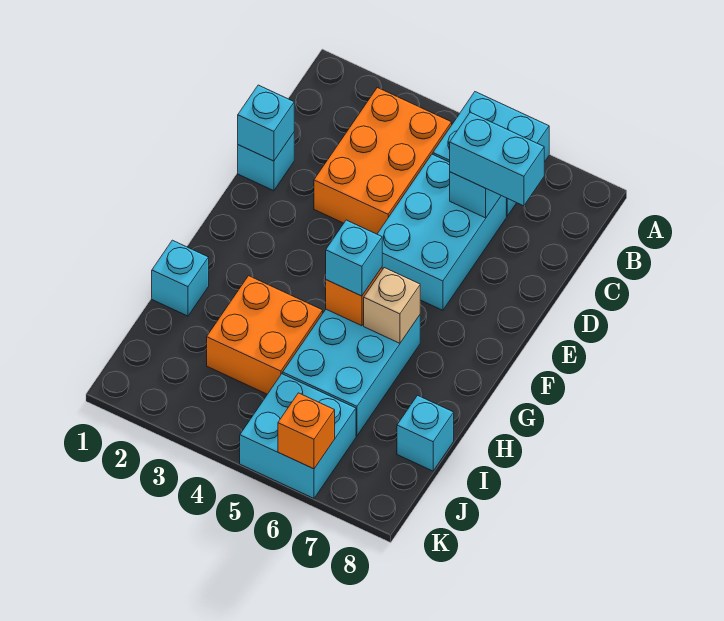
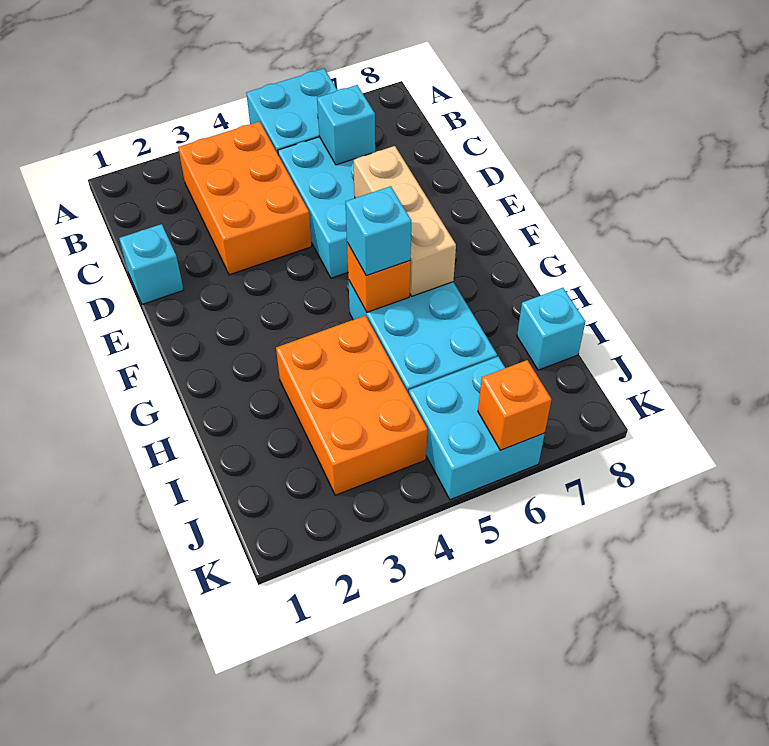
cyan 1x2 brick [450,112,544,206] -> none
cyan 1x1 brick [238,85,294,161] -> none
tan 1x1 brick [364,268,420,343] -> tan 1x3 brick [353,146,456,296]
cyan 1x1 brick [152,240,209,316] -> none
orange 2x2 brick [207,276,323,394] -> orange 2x3 brick [276,316,427,495]

